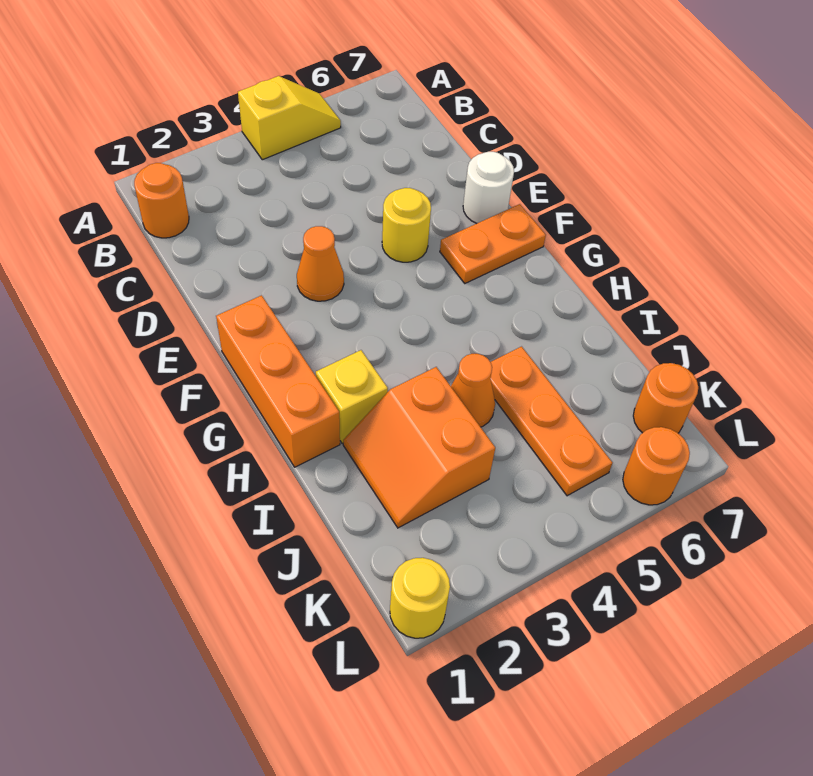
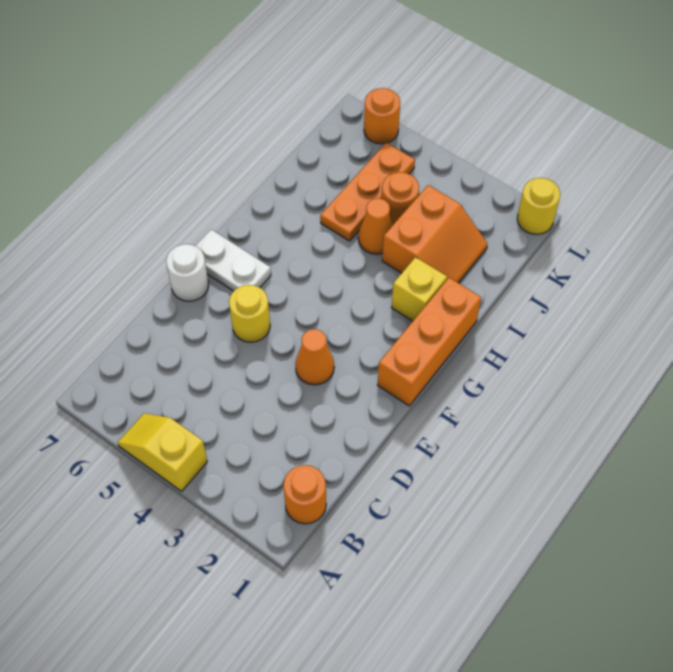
orange 1x2 plate [440,204,546,283] -> white 1x2 plate [196,229,271,291]
orange 1x1 round brick [633,363,698,433] -> orange 1x1 round brick moved to [381,172,419,225]

